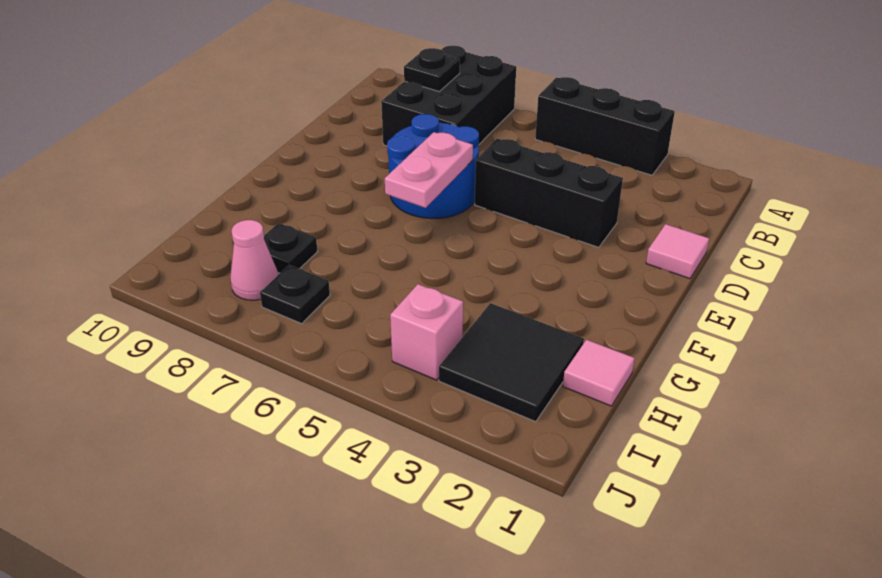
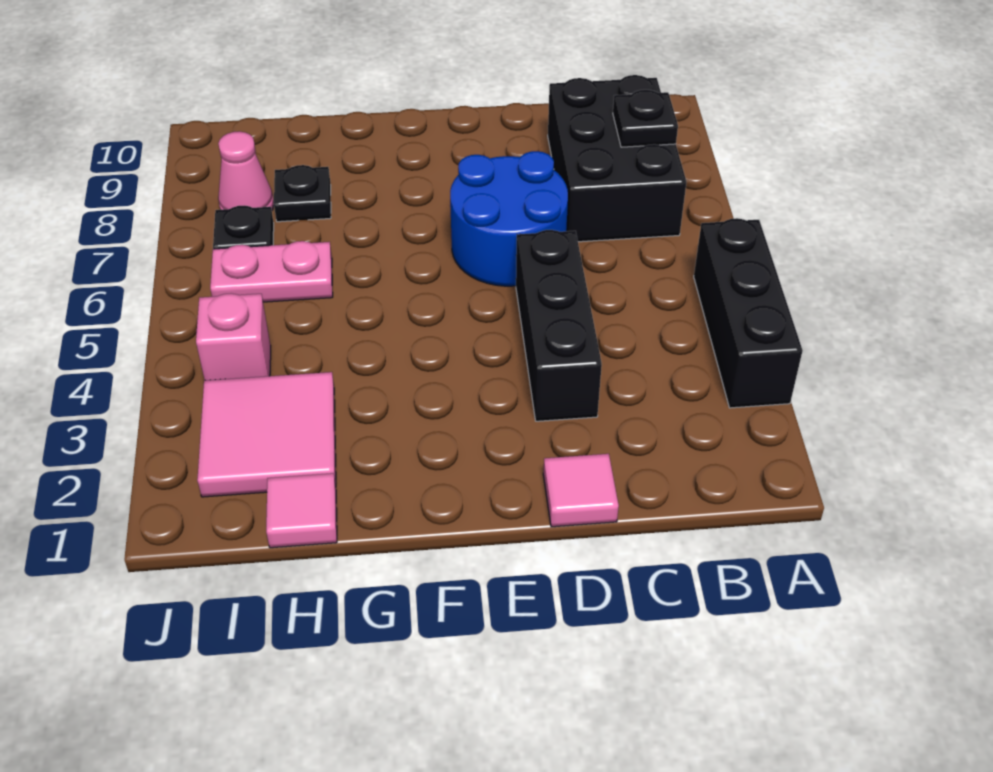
black 2x3 brick [381,46,516,146] -> black 2x3 brick turned to [548,75,686,242]
pink 1x2 plate [385,132,473,208] -> pink 1x2 plate moved to [210,241,333,302]
black 2x2 tile [439,303,584,422] -> pink 2x2 tile [197,372,336,497]

